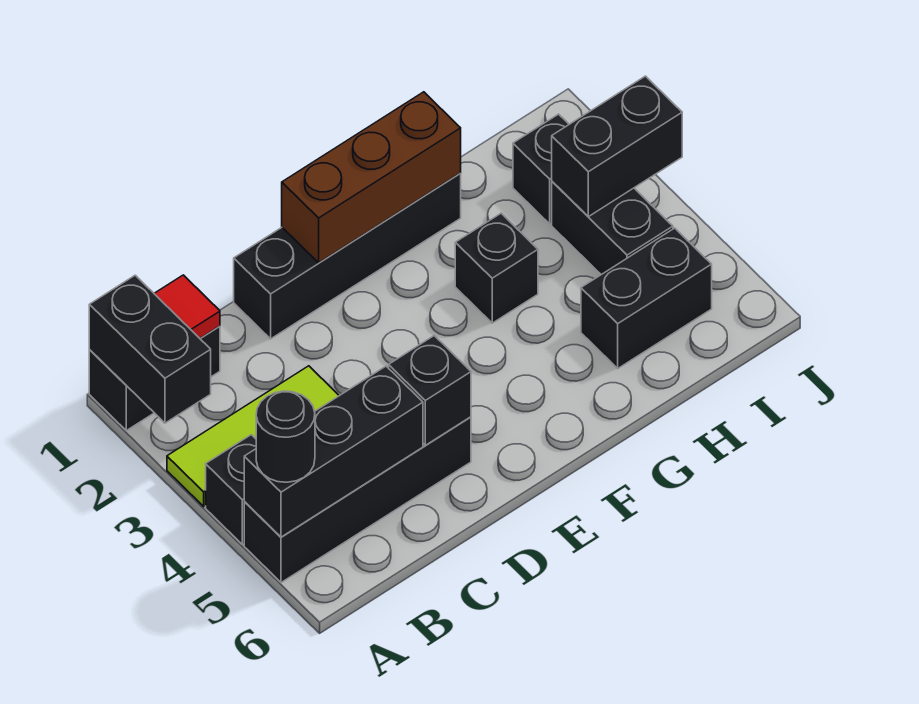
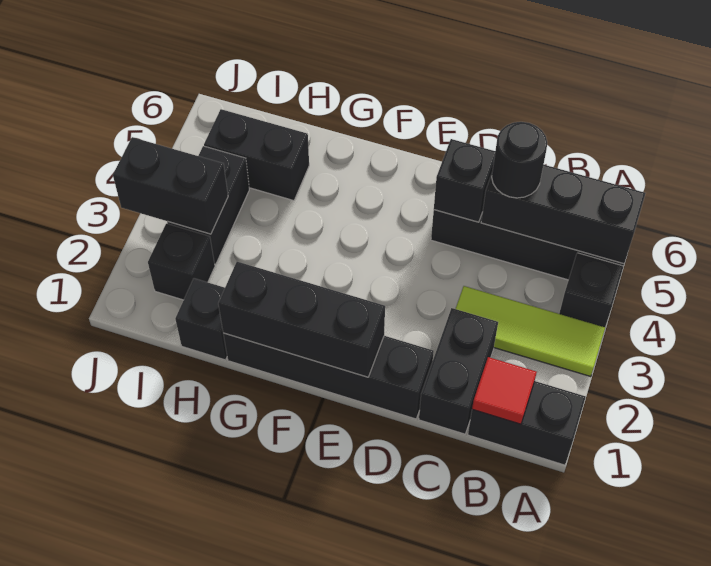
black 1x2 brick [89,275,211,423] -> black 1x2 brick moved to [419,308,498,434]
black 1x1 round brick [256,391,315,482] -> black 1x1 round brick moved to [492,122,547,198]
brown 1x3 brick [282,92,461,263] -> black 1x3 brick [218,262,385,377]
black 1x1 brick [455,213,538,323] -> black 1x1 brick moved to [175,278,227,360]

